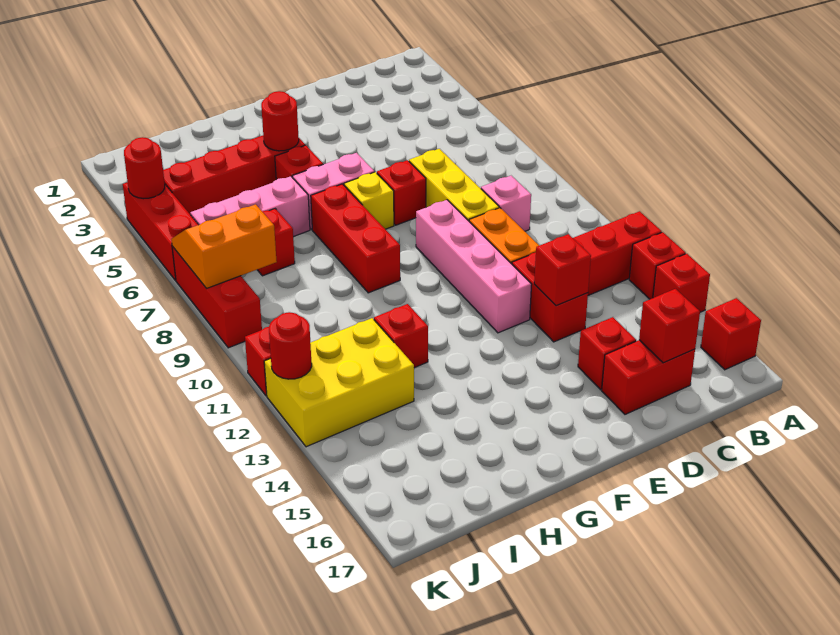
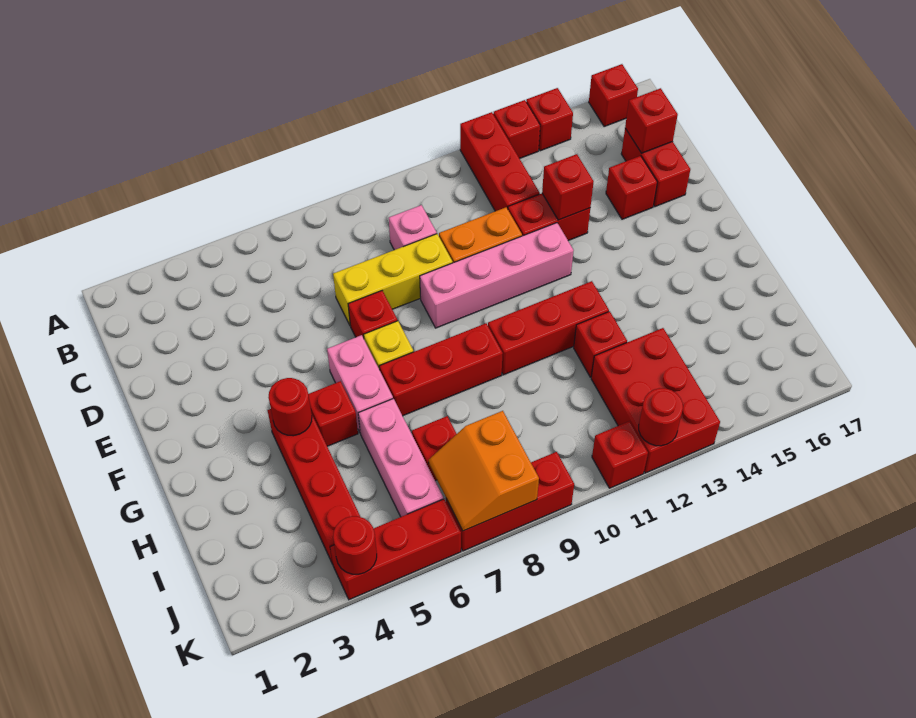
none -> red 1x3 brick [488,281,609,375]
yellow 2x3 brick [264,318,414,447] -> red 2x3 brick [591,328,720,473]

